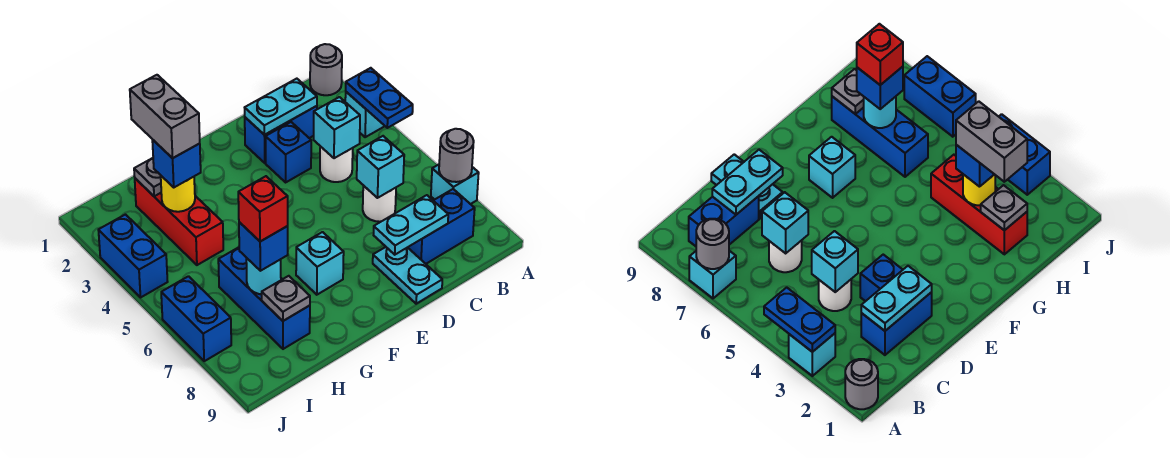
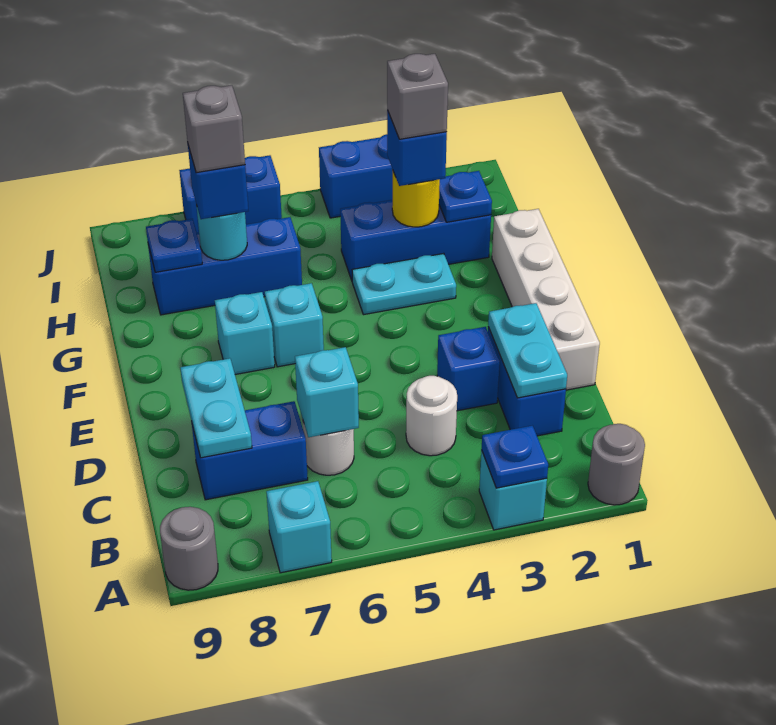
blue 1x2 plate [346,68,413,128] -> blue 1x1 plate [482,426,548,488]
grey 1x1 round brick [439,129,474,182] -> grey 1x1 round brick moved to [160,507,218,590]
blue 1x2 brick [408,189,475,264] -> blue 1x2 brick turned to [192,401,308,500]
cyan 1x1 brick [314,97,360,158] -> cyan 1x1 brick moved to [265,283,324,367]
none -> white 1x4 brick [492,209,600,390]
cyan 1x2 plate [373,247,442,304] -> cyan 1x2 plate moved to [352,253,456,315]
red 1x3 brick [135,178,223,265] -> blue 1x3 brick [340,200,491,280]
grey 1x1 plate [134,158,161,196] -> blue 1x1 plate [439,171,492,222]
grey 1x2 brick [130,75,200,158] -> grey 1x1 brick [387,54,448,139]
red 1x1 brick [238,176,288,242] -> grey 1x1 brick [183,85,245,173]
grey 1x1 plate [262,276,310,321] -> blue 1x1 plate [146,219,202,272]

